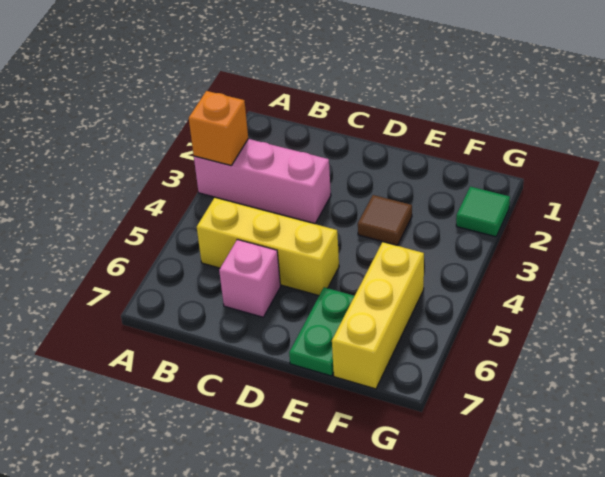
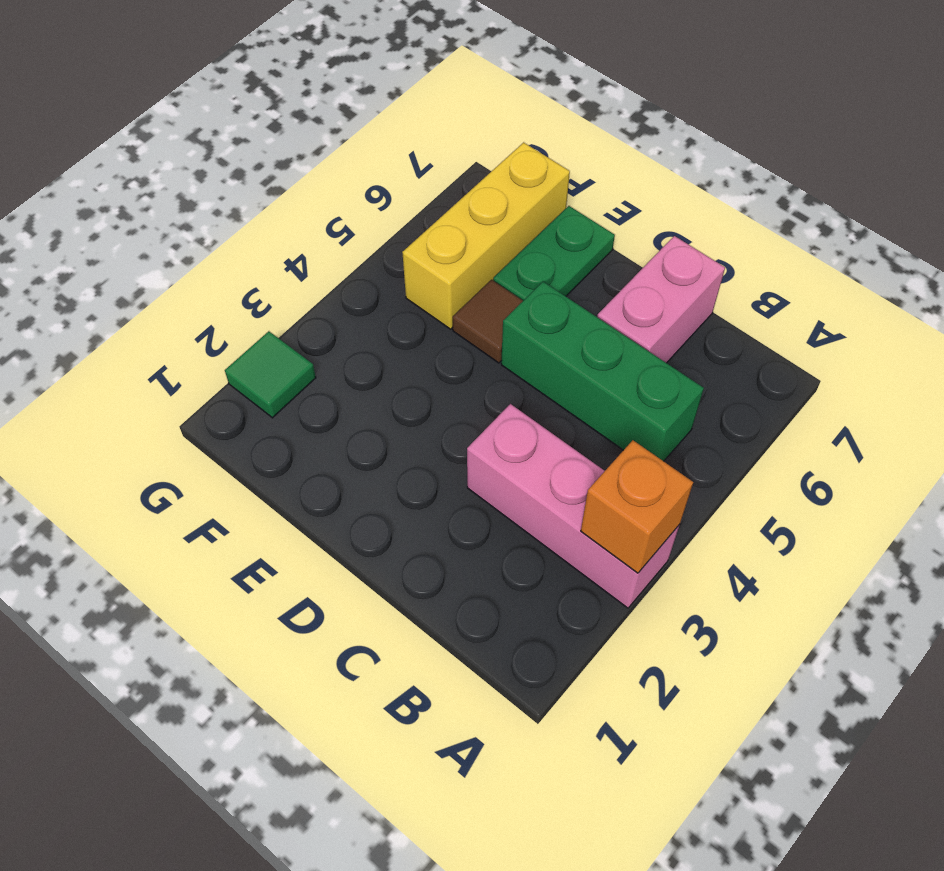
yellow 1x3 brick [197,198,339,295] -> green 1x3 brick [501,282,704,461]
pink 1x1 brick [219,239,280,317] -> pink 1x2 brick [597,236,725,363]
brown 1x1 tile [358,195,412,245] -> brown 1x1 tile moved to [453,280,523,363]

